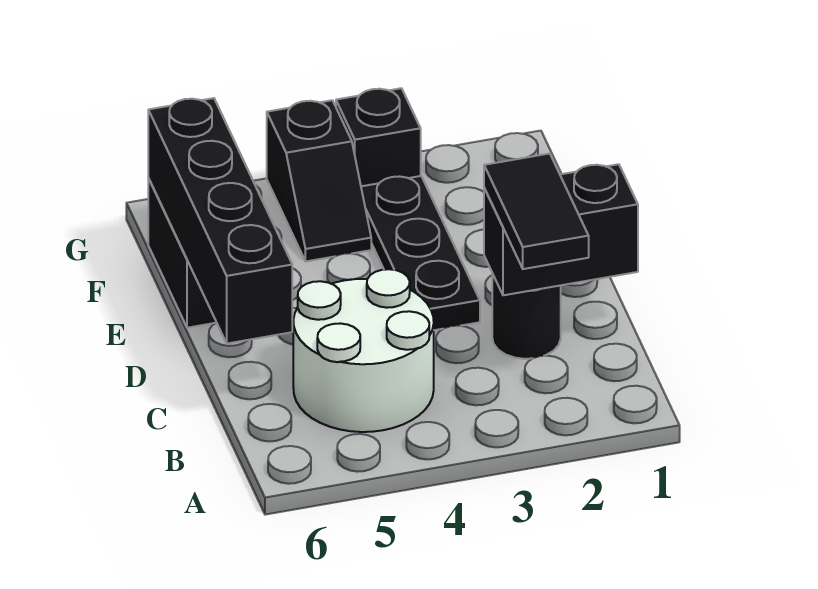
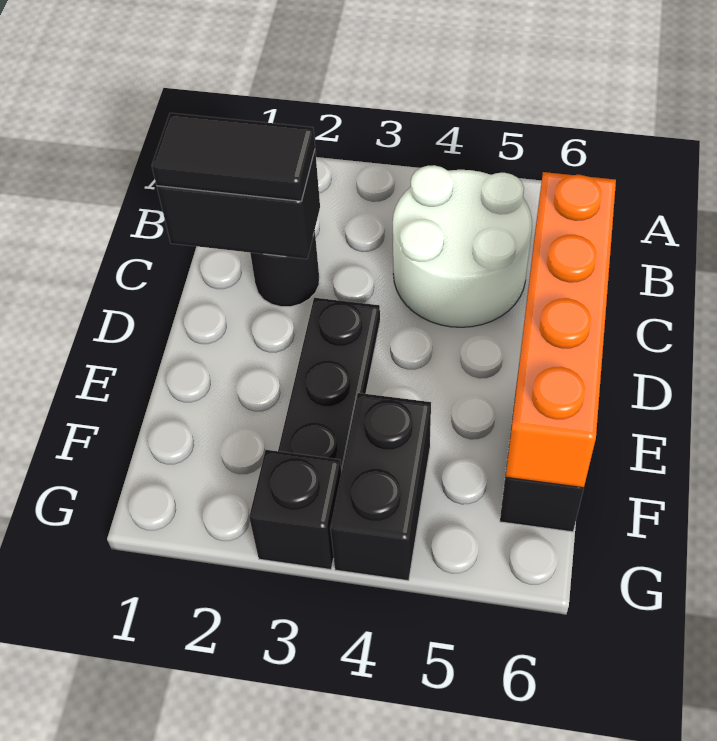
black 1x2 tile [484,153,589,269] -> black 1x2 tile turned to [152,113,315,201]
black 1x4 brick [148,98,292,344] -> orange 1x4 brick [506,172,616,488]
black 1x2 slope [267,100,371,261] -> black 1x2 brick [330,393,431,581]

